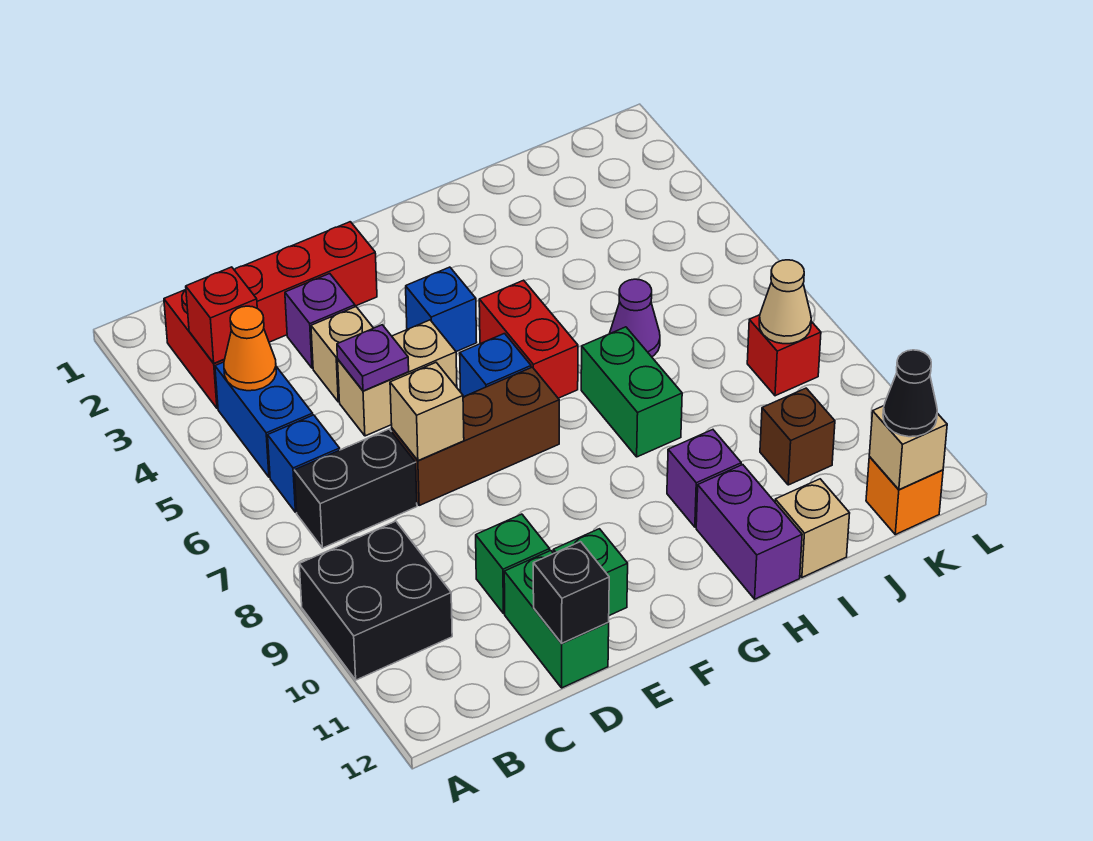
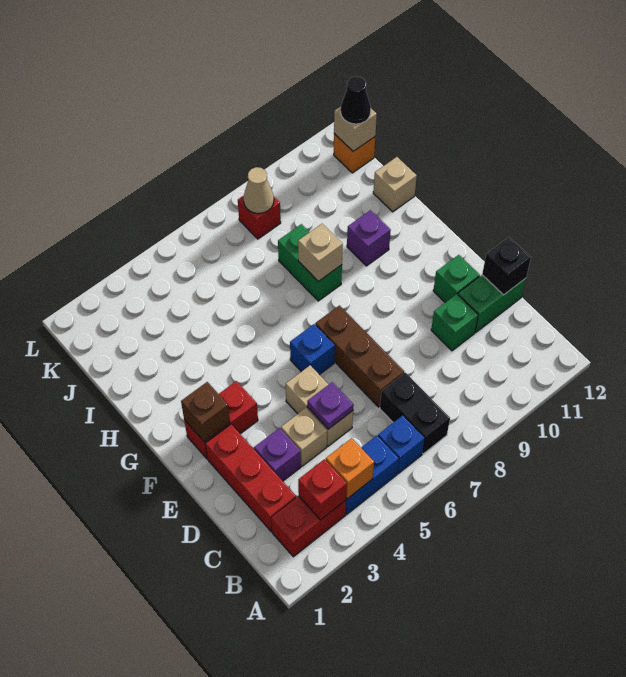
black 2x2 brick [299,521,452,680] -> none
orange 1x1 cone [224,306,276,391] -> orange 1x1 brick [326,438,374,499]
tan 1x1 brick [390,363,464,461] -> tan 1x1 brick moved to [298,224,343,281]
blue 1x1 brick [406,267,477,352] -> none
red 1x2 brick [479,280,578,398] -> red 1x2 brick moved to [184,381,258,459]
green 1x2 brick [581,327,682,457] -> green 1x2 brick turned to [278,224,342,301]
purple 1x2 brick [696,465,802,599] -> none
purple 1x1 cone [610,279,660,357] -> none
brown 1x1 brick [760,388,835,485] -> brown 1x1 brick moved to [181,382,230,442]

